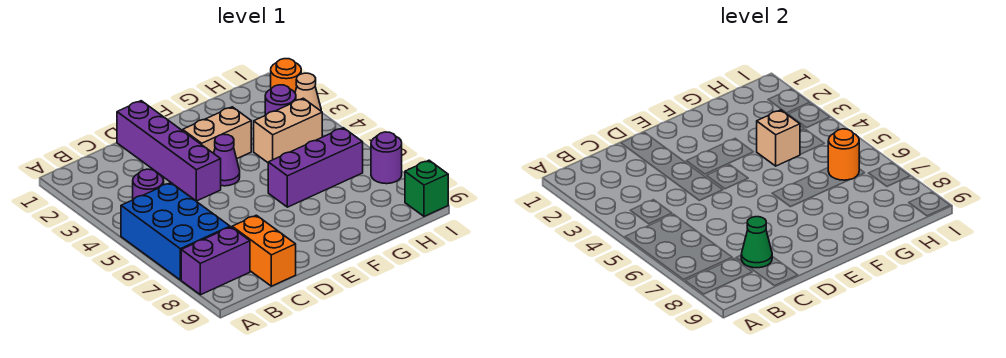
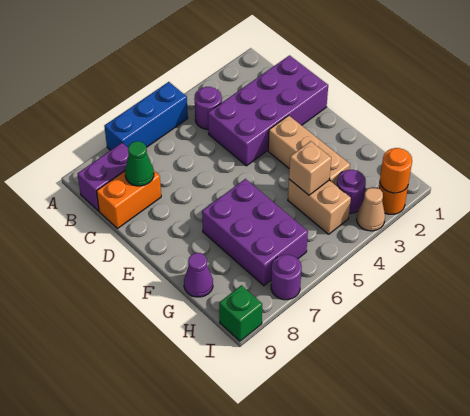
blue 2x3 brick [121,183,230,280] -> blue 1x3 brick [104,82,188,150]
purple 1x2 brick [181,227,250,295] -> purple 1x2 brick turned to [78,143,129,211]
purple 1x4 brick [117,101,221,201] -> purple 2x4 brick [208,55,328,166]
tan 1x2 brick [183,107,251,158] -> tan 1x3 brick [268,115,350,186]
purple 1x1 cone [214,134,240,186] -> purple 1x1 cone moved to [184,253,213,297]
purple 1x3 brick [268,128,363,207] -> purple 2x3 brick [202,179,308,286]
orange 1x1 round brick [828,129,859,180] -> orange 1x1 round brick moved to [380,148,412,193]

